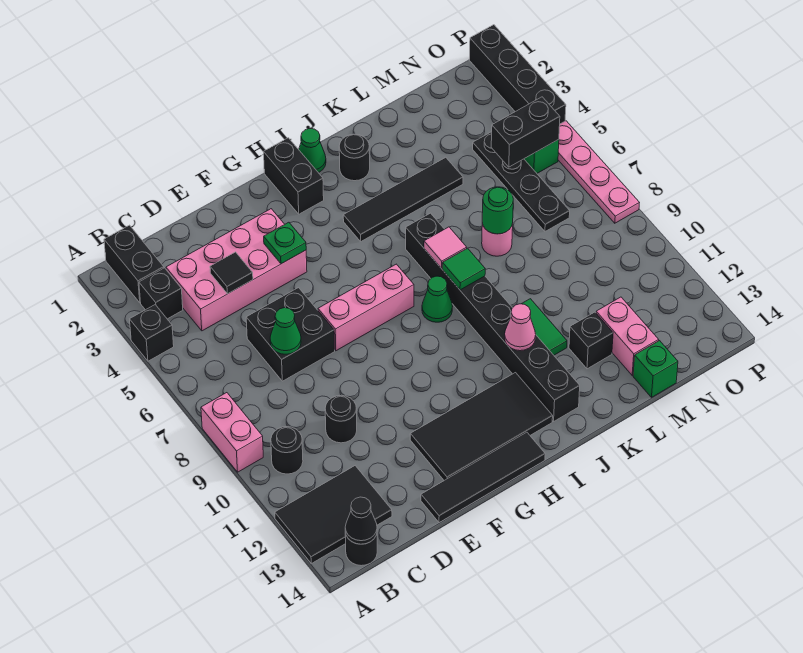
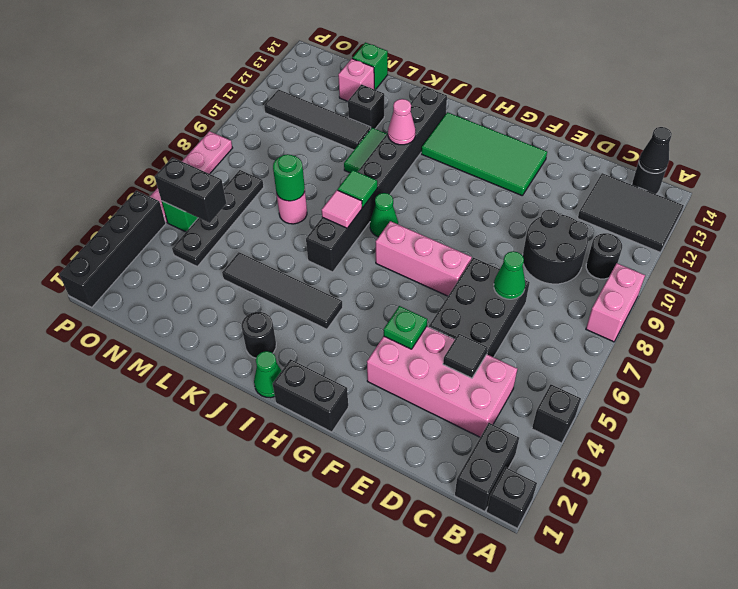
black 1x1 brick [139,268,183,319] -> black 1x1 brick moved to [487,467,537,528]
black 2x2 brick [246,288,335,381] -> black 2x3 brick [429,258,530,357]
black 1x1 round brick [325,395,357,443] -> black 2x2 round brick [523,210,588,284]
black 1x4 tile [421,432,545,523] -> black 1x4 tile moved to [264,89,371,150]
black 2x4 tile [410,373,553,480] -> green 2x4 tile [421,112,547,195]
black 1x2 brick [264,138,324,214] -> black 1x2 brick turned to [273,359,348,432]
pink 1x2 brick [596,297,659,375] -> pink 1x1 brick [338,59,374,101]

